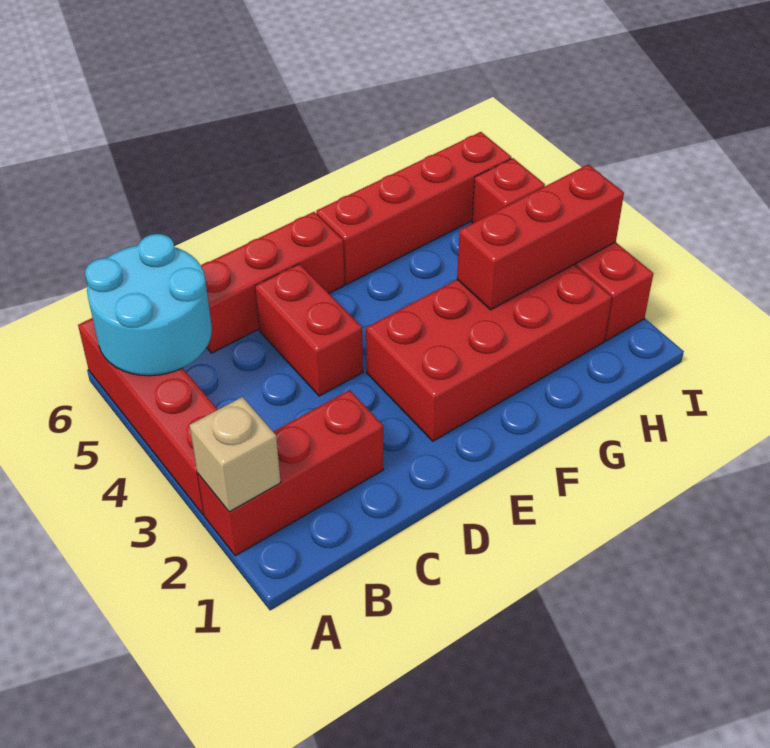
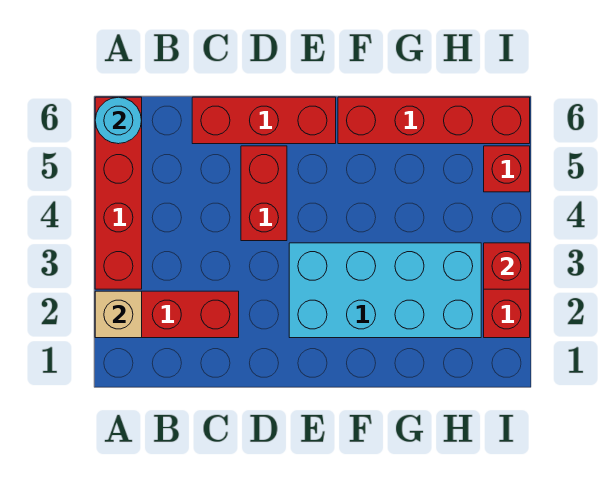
cyan 2x2 round brick [85,234,212,376] -> cyan 1x1 round brick [95,97,142,144]
red 2x4 brick [366,265,612,441] -> cyan 2x4 brick [289,243,481,338]
red 1x3 brick [457,164,624,310] -> red 1x1 brick [484,243,530,289]

